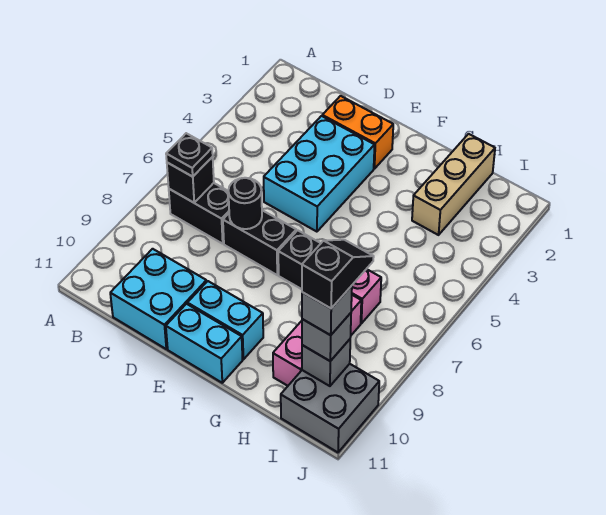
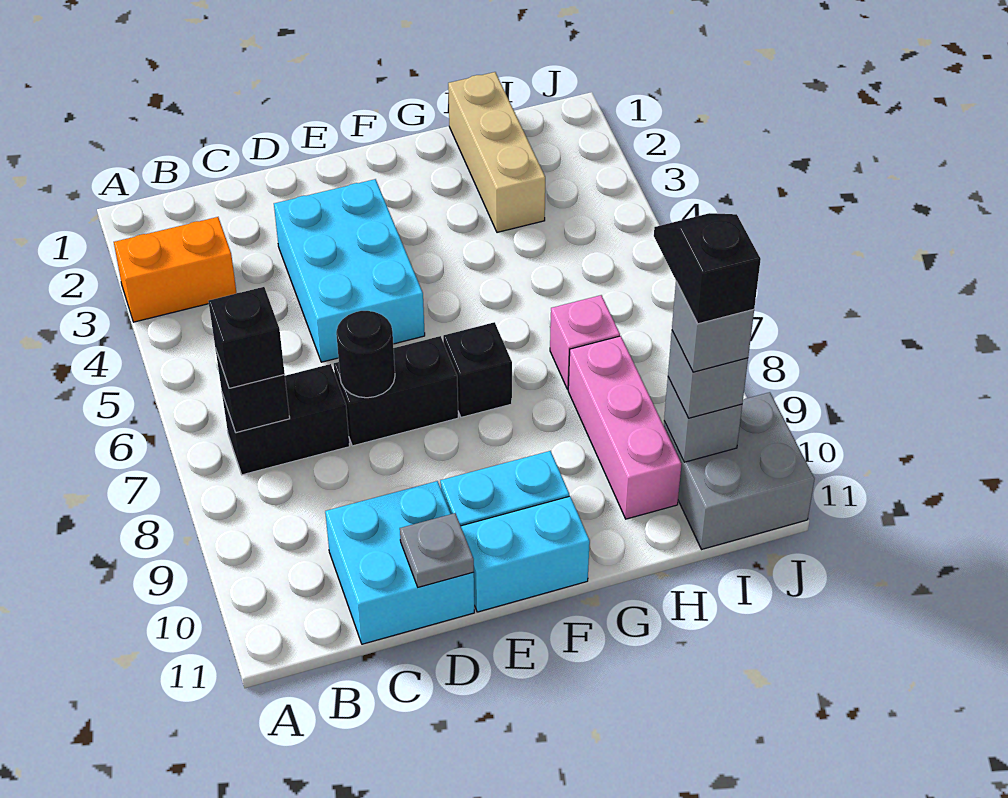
black 1x1 plate [166,133,213,177] -> black 1x1 brick [208,287,285,388]
orange 1x2 brick [322,96,393,169] -> orange 1x2 brick moved to [114,217,236,322]
none -> grey 1x1 plate [400,513,474,587]

